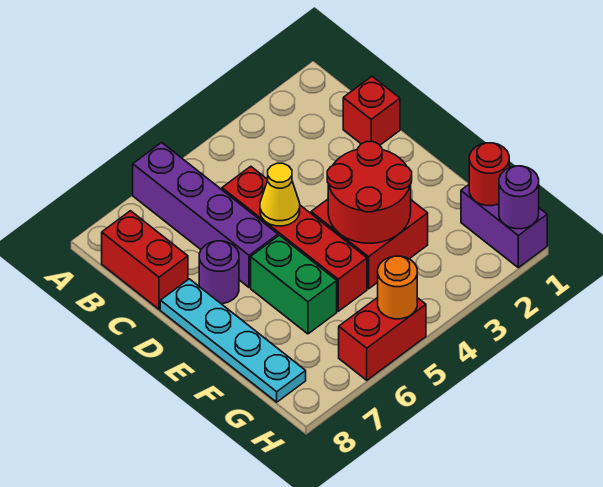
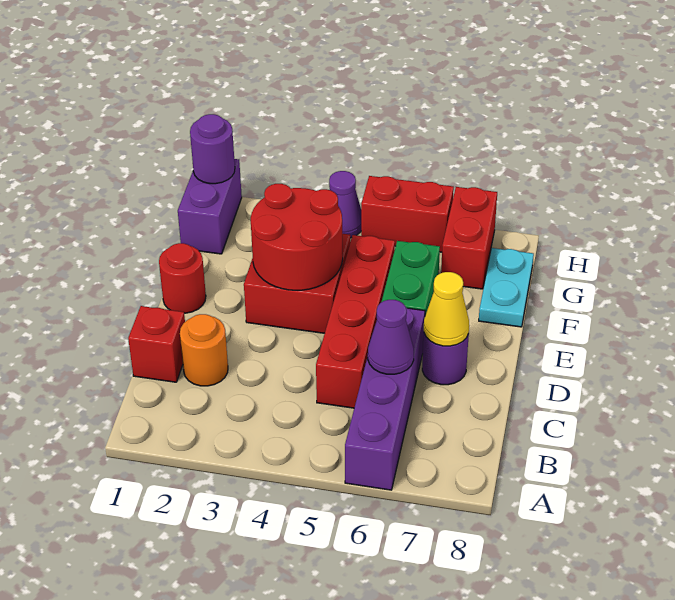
red 1x2 brick [102,211,188,309] -> red 1x2 brick moved to [441,187,497,289]
none -> purple 1x1 cone [368,300,414,374]
yellow 1x1 cone [260,163,300,226] -> yellow 1x1 cone moved to [424,272,469,346]
cyan 1x4 plate [160,279,306,402] -> cyan 1x2 plate [479,248,534,327]
red 1x1 round brick [469,143,509,206] -> red 1x1 round brick moved to [159,243,206,313]
none -> purple 1x1 cone [329,171,361,238]
orange 1x1 round brick [378,256,417,319] -> orange 1x1 round brick moved to [180,314,228,386]

